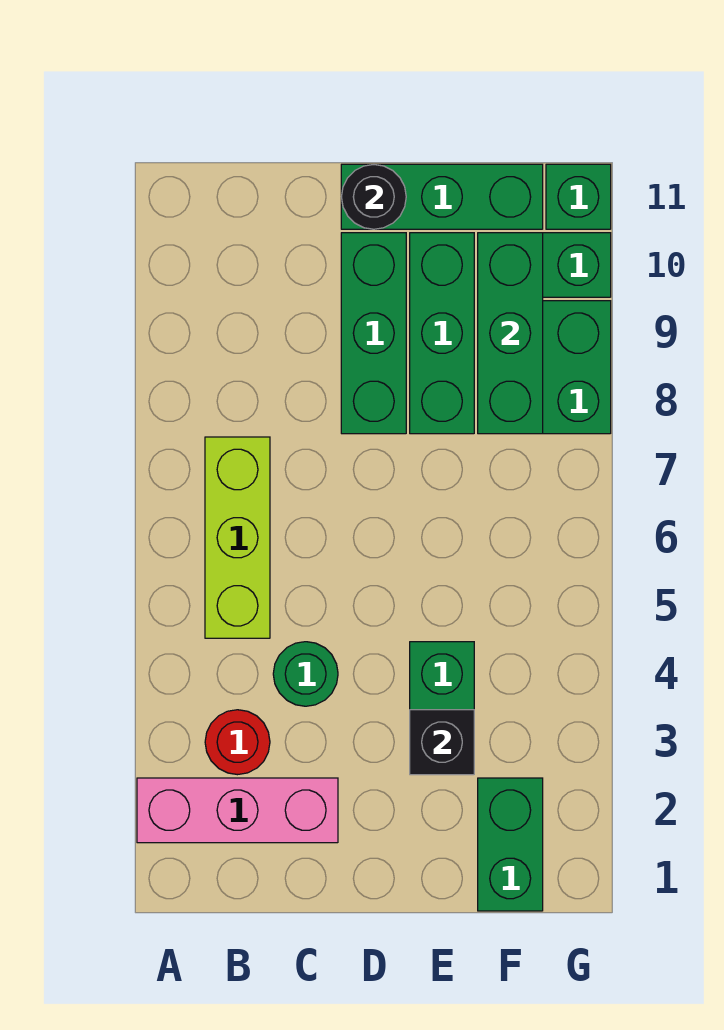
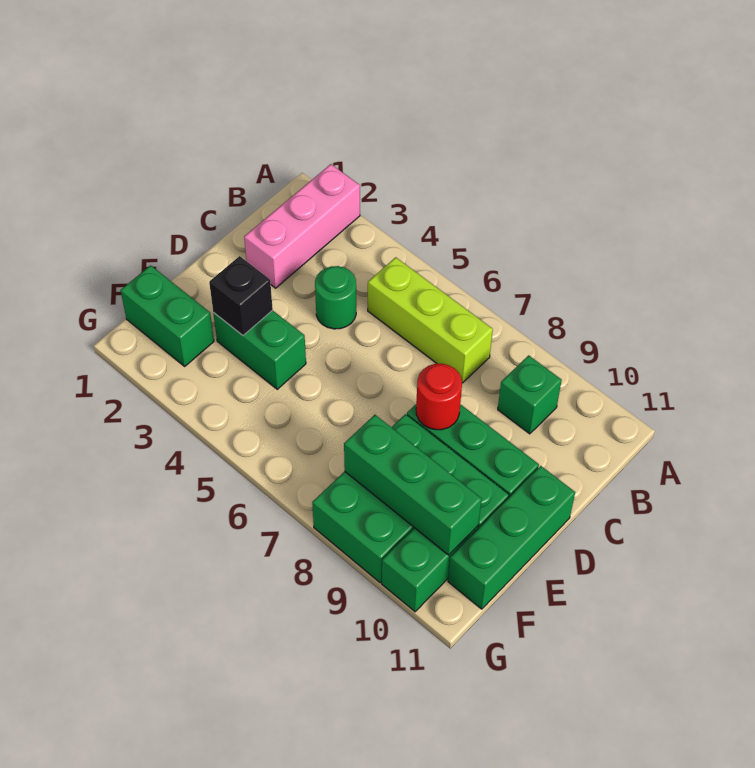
red 1x1 round brick [205,710,270,775] -> red 1x1 round brick moved to [416,364,462,430]
black 1x1 round brick [341,164,406,229] -> none
green 1x1 brick [546,164,611,229] -> green 1x1 brick moved to [498,355,562,434]

